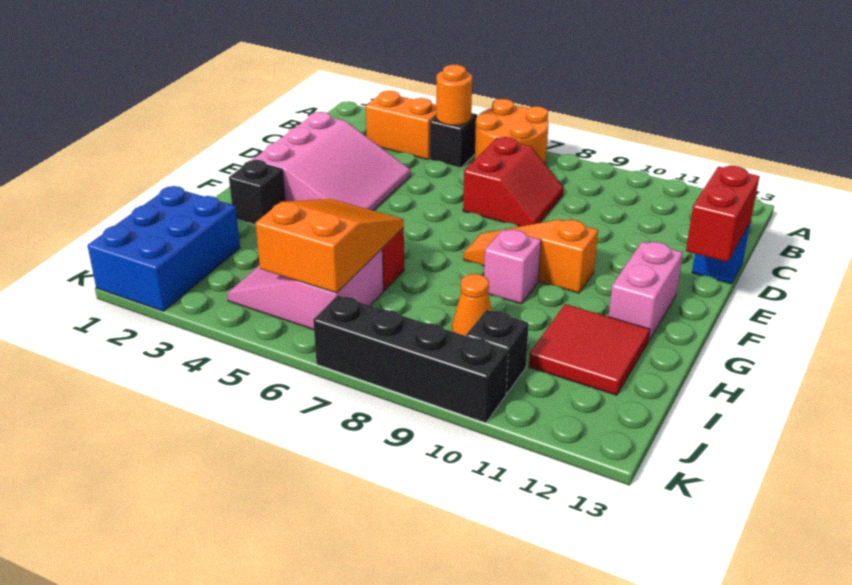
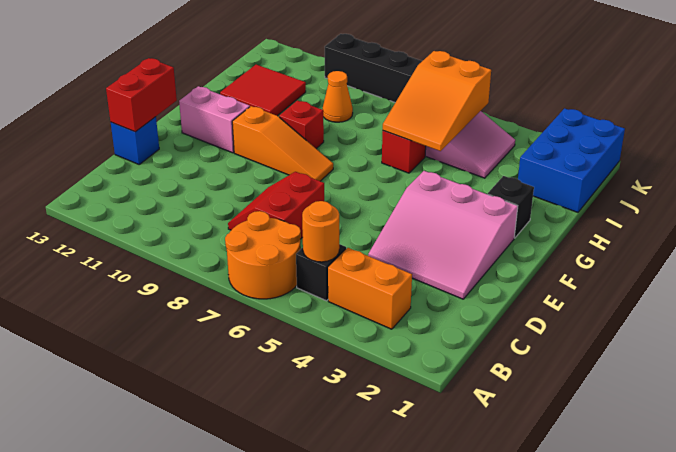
pink 3x3 slope [252,112,410,210] -> pink 3x3 slope turned to [368,171,518,299]
pink 1x2 brick [609,241,683,342] -> pink 1x2 brick turned to [179,86,250,153]
pink 1x1 brick [484,229,541,304] -> red 1x1 brick [279,101,324,149]
black 1x1 brick [466,310,529,394] -> none

